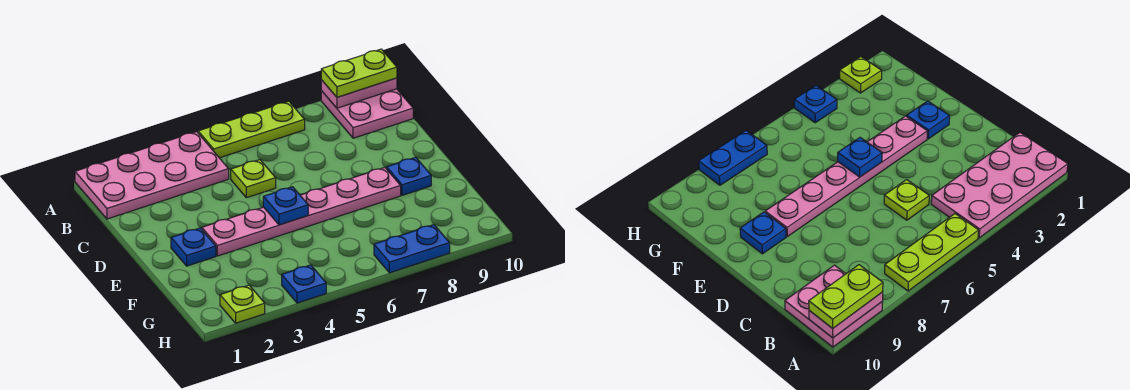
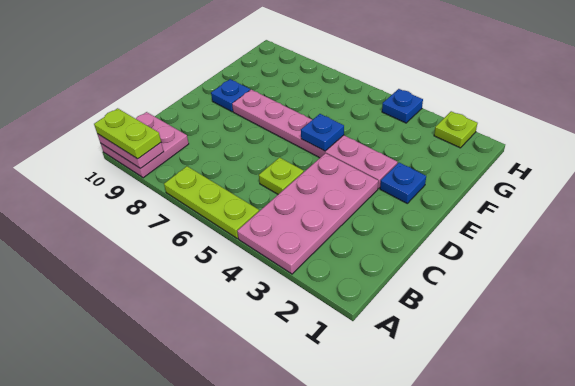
pink 2x4 plate [75,132,229,219] -> pink 2x4 plate turned to [237,153,378,274]
blue 1x2 plate [374,225,450,273] -> none

